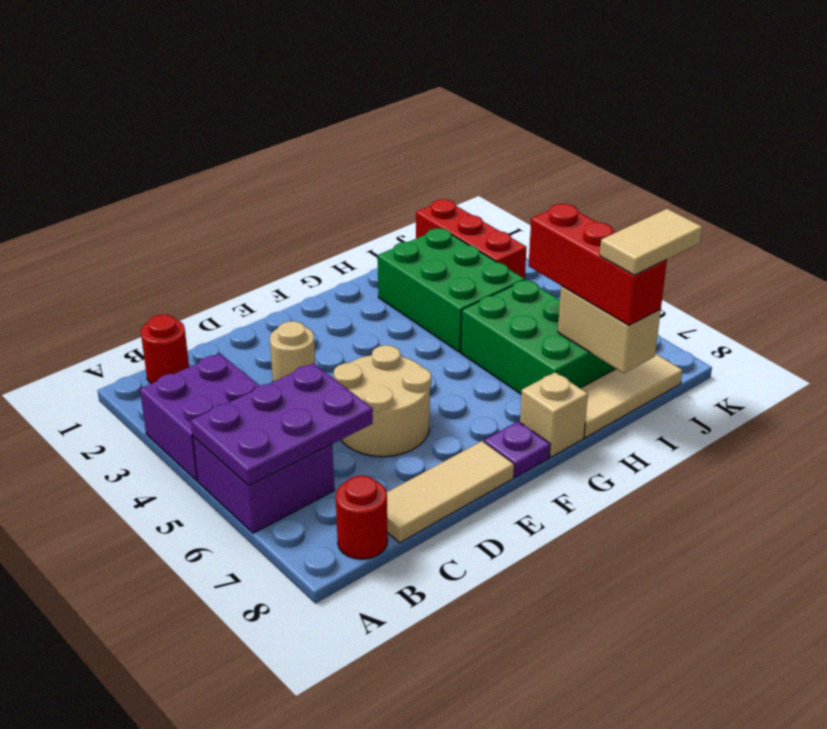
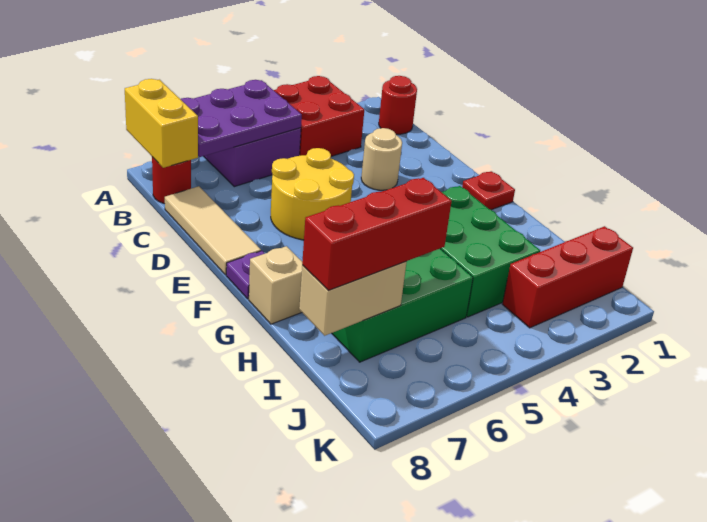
purple 2x2 brick [140,354,260,481] -> red 2x2 brick [274,76,364,156]
purple 2x3 plate [191,363,373,486] -> purple 2x3 plate turned to [181,80,302,157]
none -> yellow 1x2 brick [125,79,198,168]
tan 2x2 round brick [334,345,431,457] -> yellow 2x2 round brick [271,148,354,240]
none -> red 1x1 plate [462,171,515,210]
green 2x3 brick [378,228,525,352] -> green 2x3 brick turned to [440,186,540,317]
tan 1x3 tile [581,354,682,438] -> none
tan 1x2 tile [600,209,702,275] -> none

